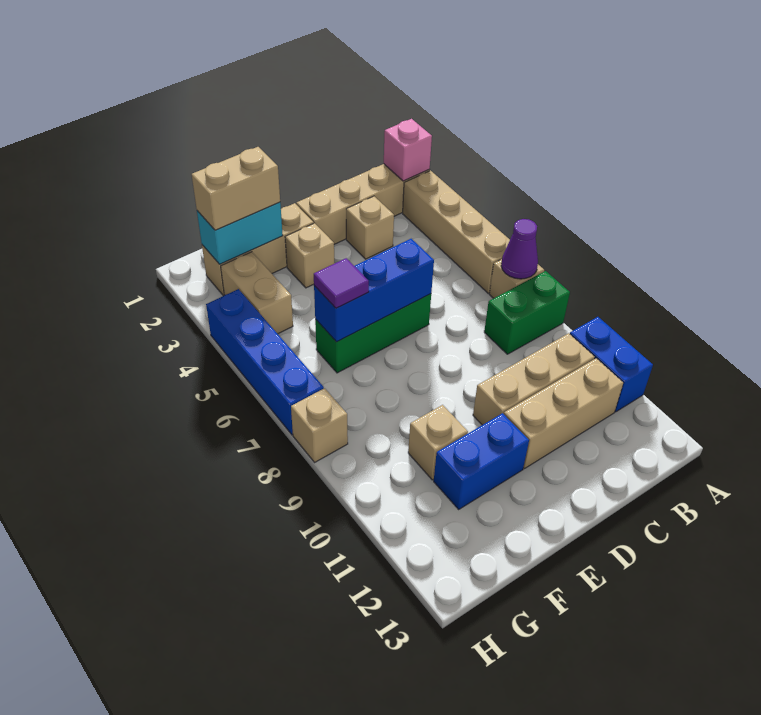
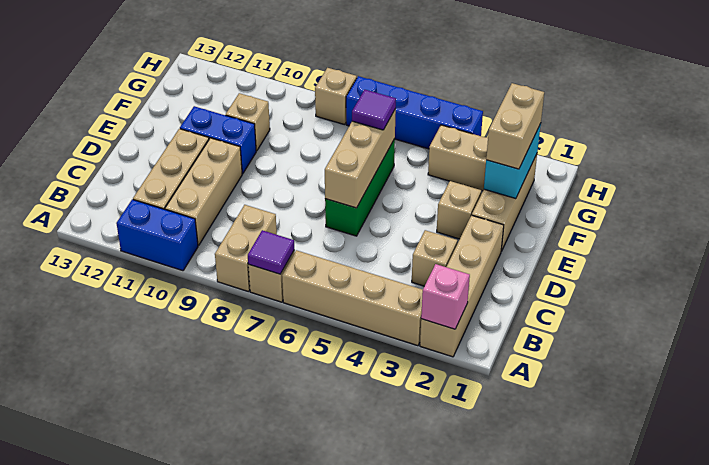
purple 1x1 cone [501,219,538,279] -> purple 1x1 tile [248,230,294,274]
green 1x2 brick [484,271,570,354] -> tan 1x2 brick [215,205,277,292]
blue 1x3 brick [314,239,434,342] -> tan 1x3 brick [325,109,396,208]
blue 1x2 brick [434,413,529,509] -> blue 1x2 brick turned to [180,106,256,174]

